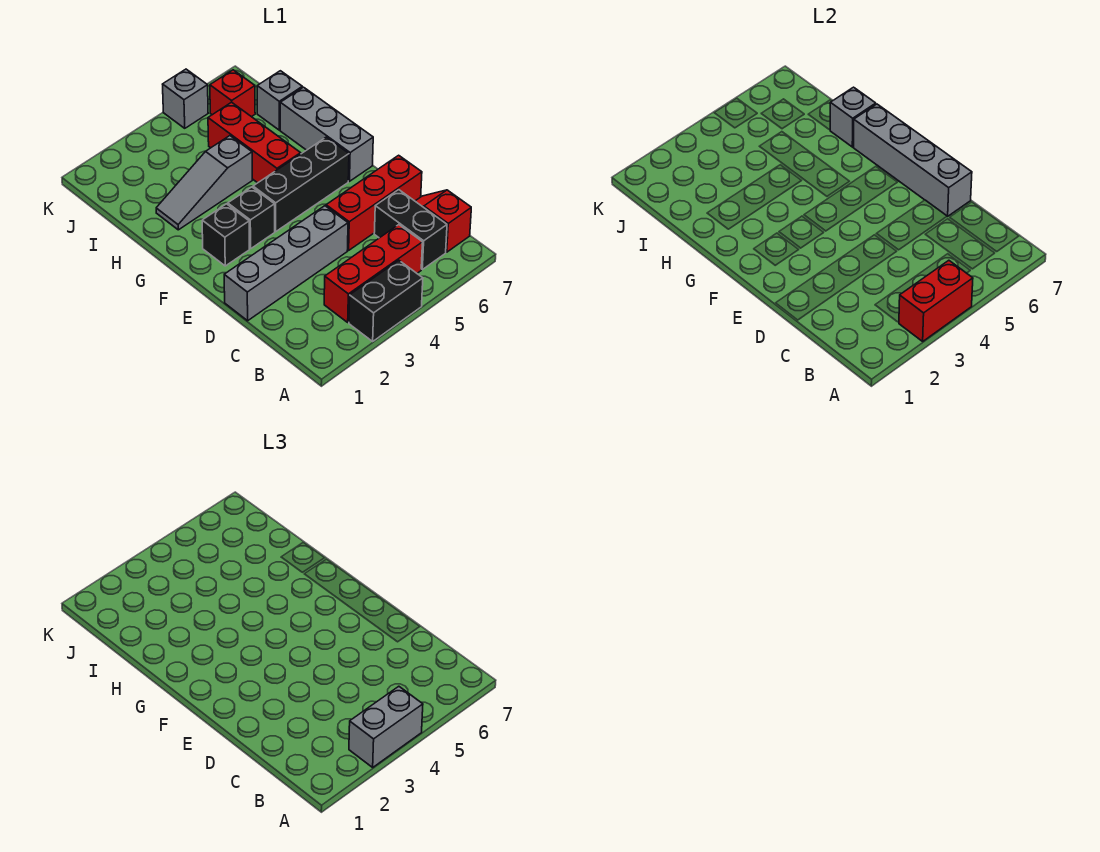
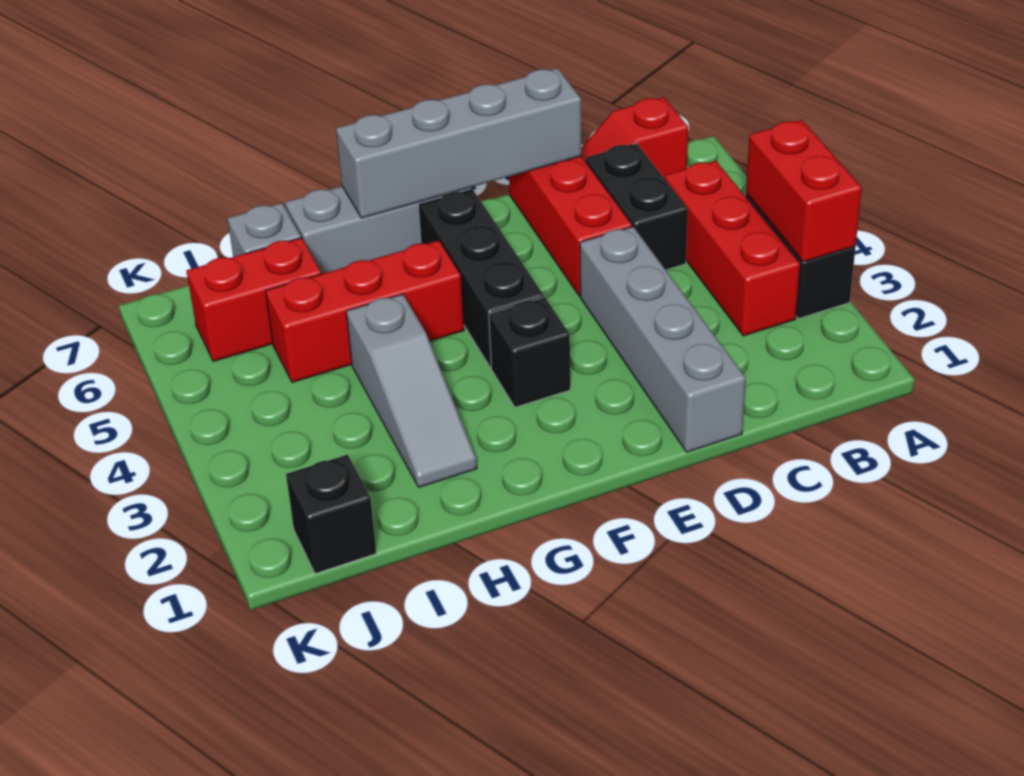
grey 1x2 brick [349,686,423,767] -> none
black 1x2 brick [374,190,447,269] -> black 1x2 brick turned to [585,143,687,270]
black 1x1 brick [202,204,249,266] -> black 1x1 brick moved to [286,455,376,574]
grey 1x1 brick [830,87,876,147] -> none
red 1x1 brick [210,70,255,117] -> red 1x2 brick [187,238,321,361]
grey 1x1 brick [163,69,208,128] -> none

